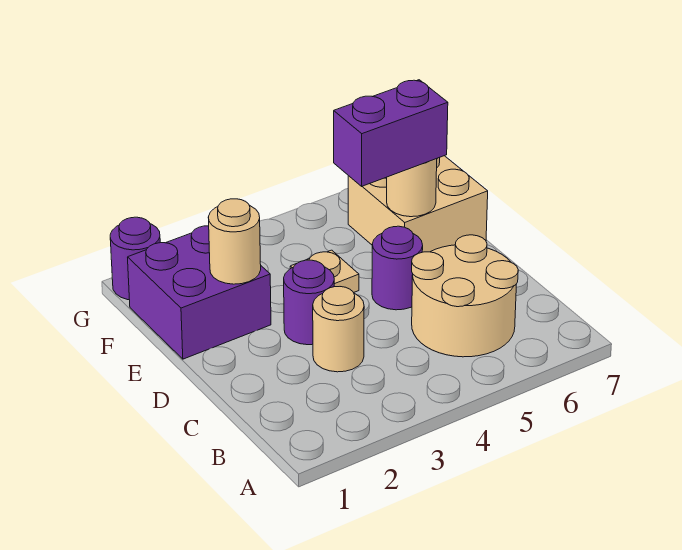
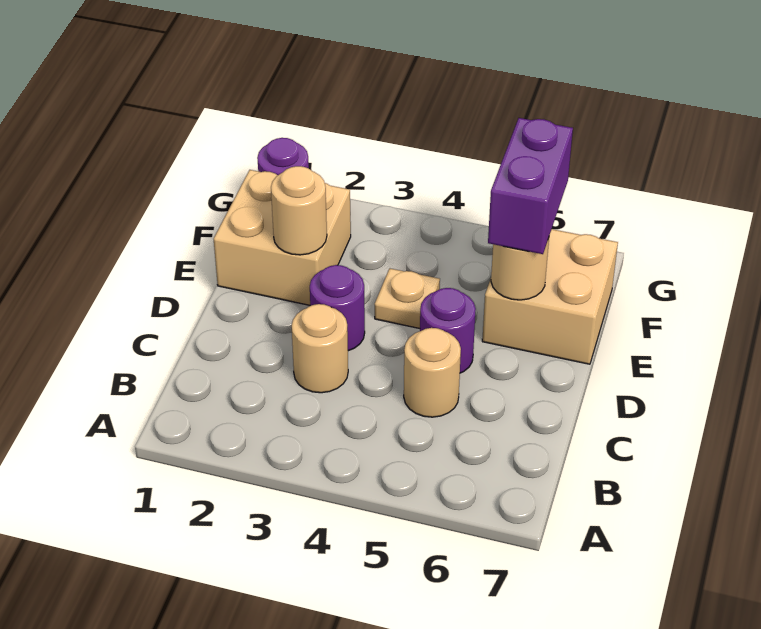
tan 2x2 round brick [412,235,518,357] -> tan 1x1 round brick [404,328,461,417]
purple 2x2 brick [128,226,271,359] -> tan 2x2 brick [214,170,351,305]
purple 1x2 brick [334,80,448,186] -> purple 1x2 brick turned to [488,118,573,254]

